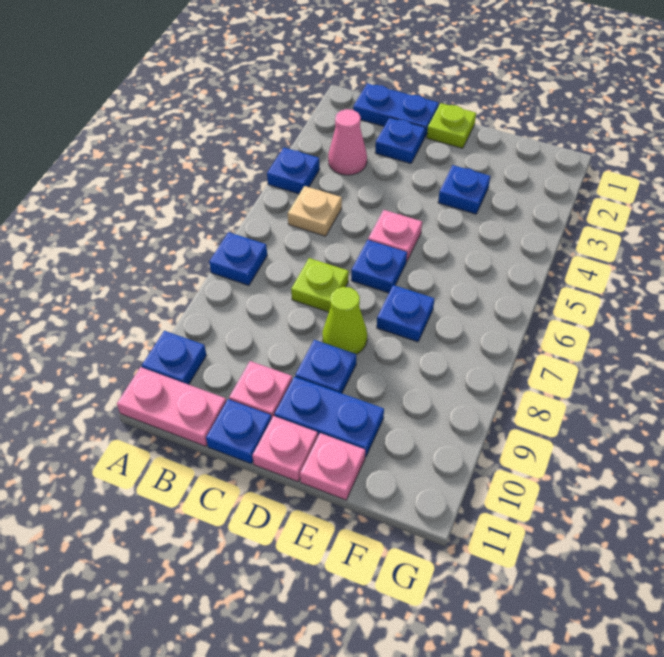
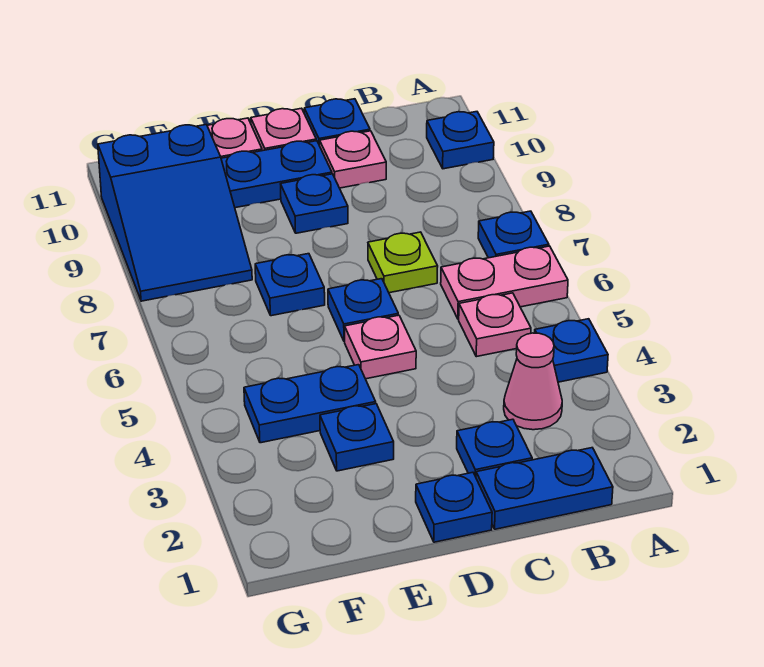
pink 1x2 plate [117,367,226,446] -> pink 1x2 plate moved to [441,246,568,319]
tan 1x1 plate [288,186,342,236] -> pink 1x1 plate [459,293,531,357]
lime 1x1 plate [427,103,476,148] -> blue 1x1 plate [416,472,492,542]
lime 1x1 cone [322,287,367,354] -> none
none -> blue 1x2 plate [244,365,376,443]
none -> blue 2x3 slope [98,125,252,301]

